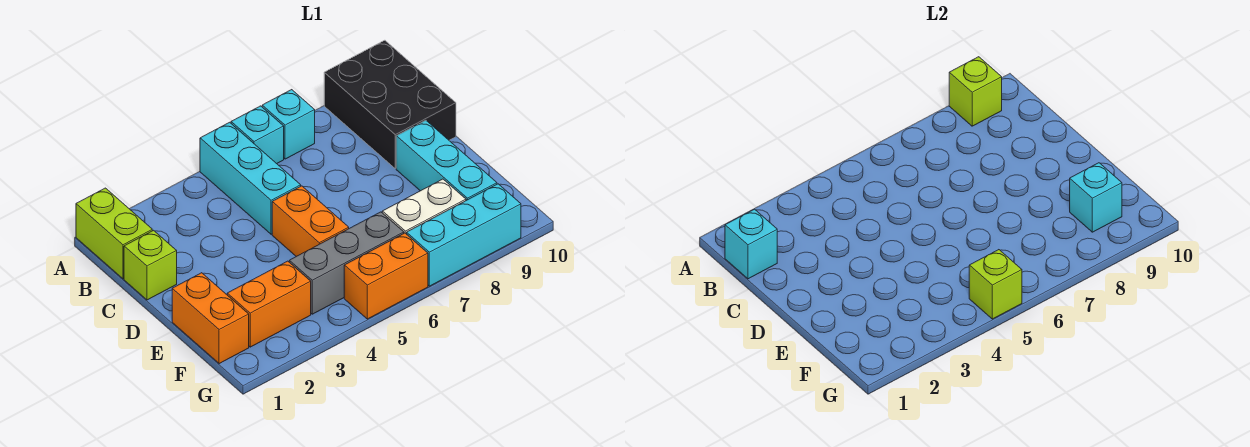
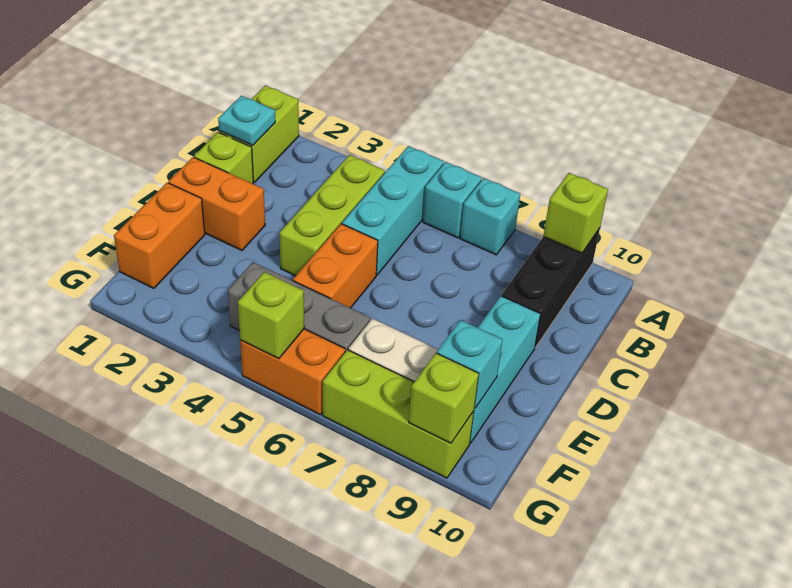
black 2x3 brick [324,40,456,169] -> black 1x3 brick [502,228,600,347]
cyan 1x1 brick [725,209,777,279] -> cyan 1x1 plate [218,96,275,145]
none -> lime 1x3 brick [280,155,385,276]
orange 1x2 brick [227,261,311,347] -> orange 1x2 brick moved to [168,157,265,250]
cyan 1x3 brick [407,184,521,286] -> lime 1x3 brick [323,350,474,478]
none -> lime 1x1 brick [409,353,479,443]

